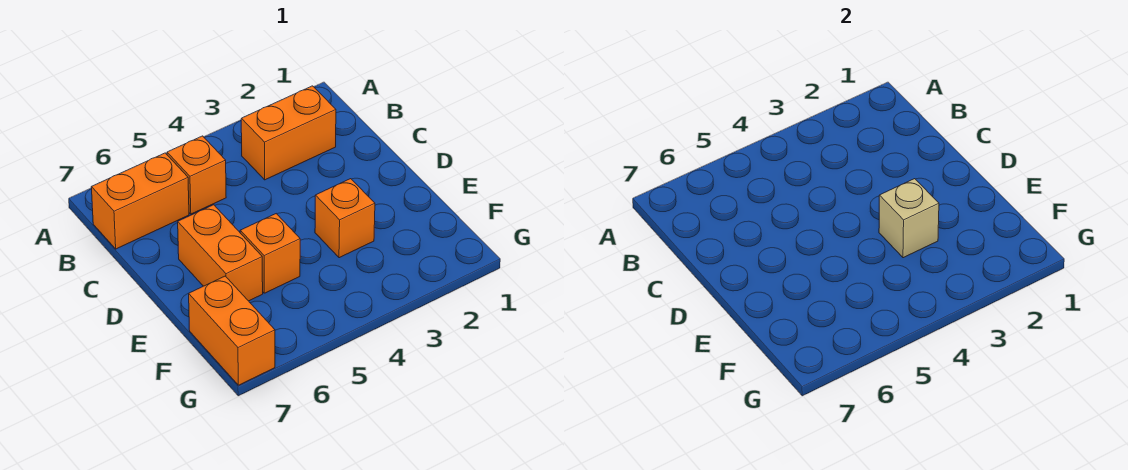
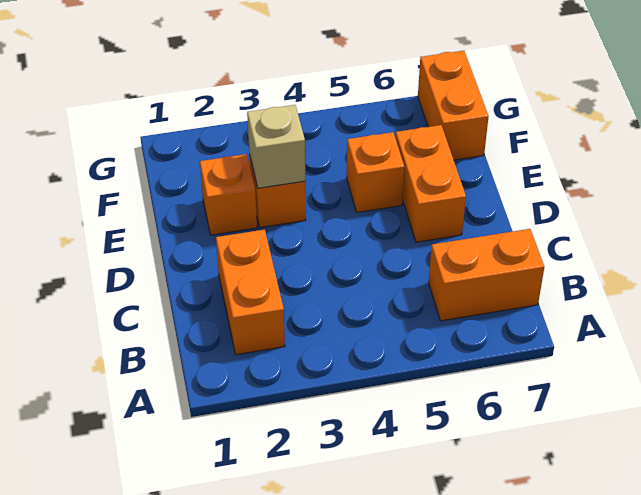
orange 1x2 brick [241,86,336,180] -> orange 1x2 brick turned to [216,230,285,355]
orange 1x1 brick [167,136,226,214] -> orange 1x1 brick moved to [200,154,257,235]

